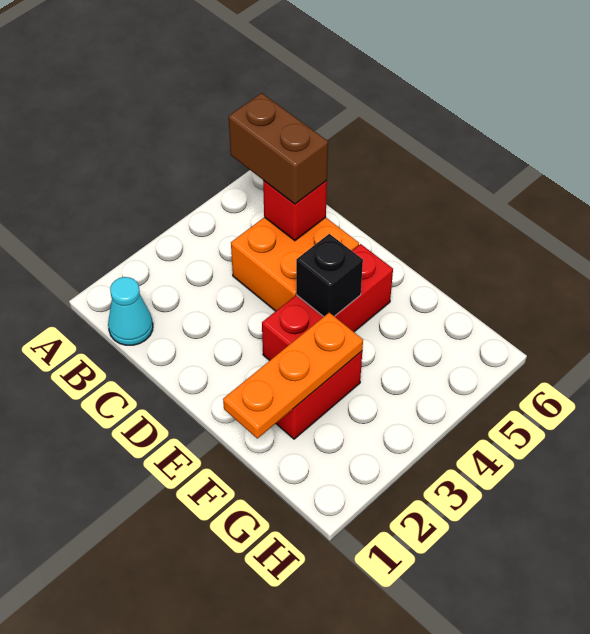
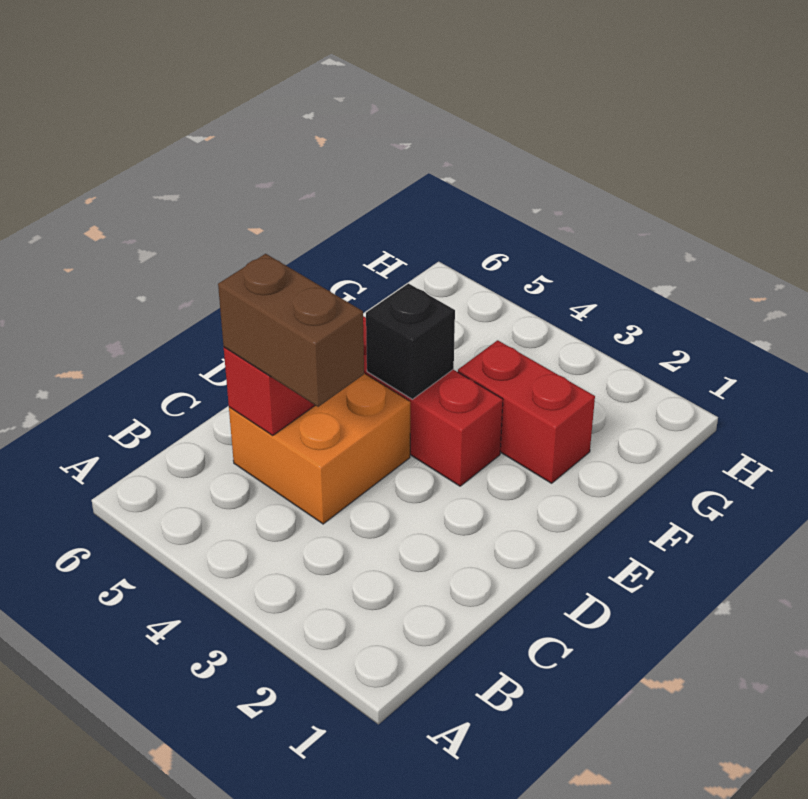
cyan 1x1 cone [108,277,153,345] -> none
brown 1x2 brick [229,93,328,204] -> brown 1x2 brick turned to [218,254,364,407]
orange 1x3 plate [223,313,363,439] -> none

